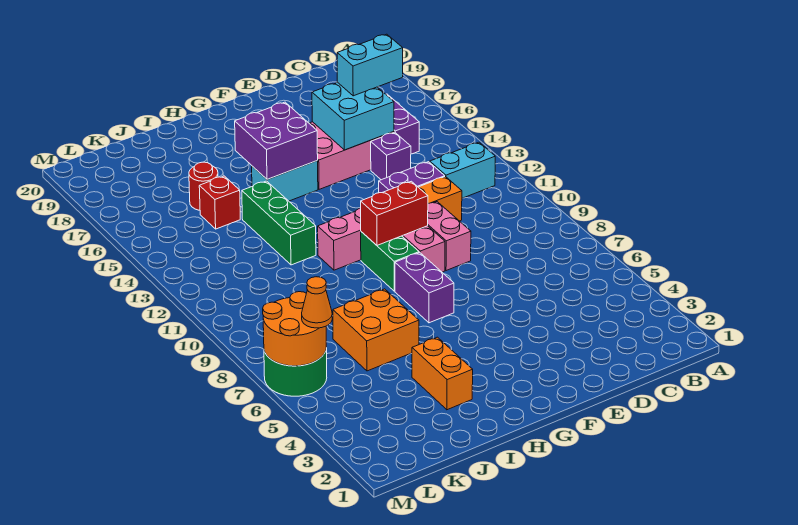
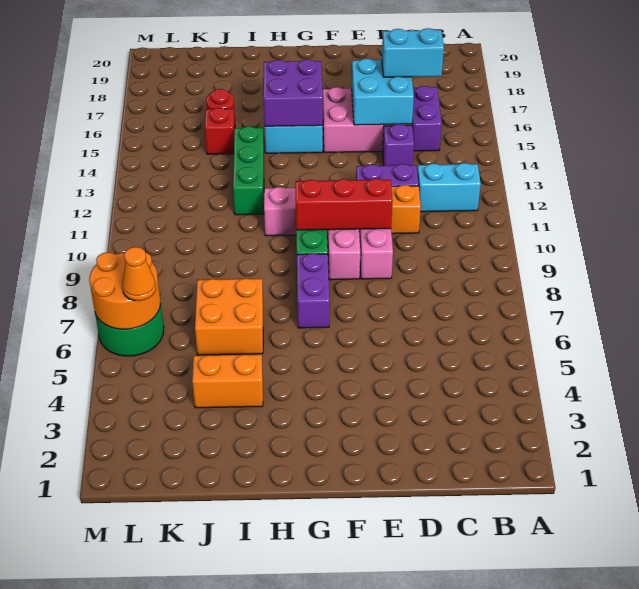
red 1x2 brick [361,181,428,245] -> red 1x3 brick [295,179,393,230]
orange 1x2 brick [412,337,473,410] -> orange 1x2 brick turned to [192,354,263,408]

